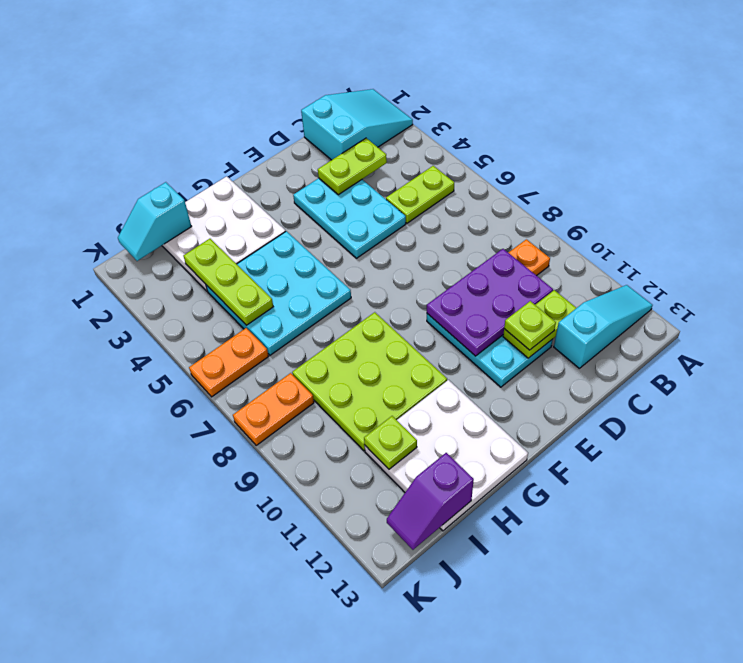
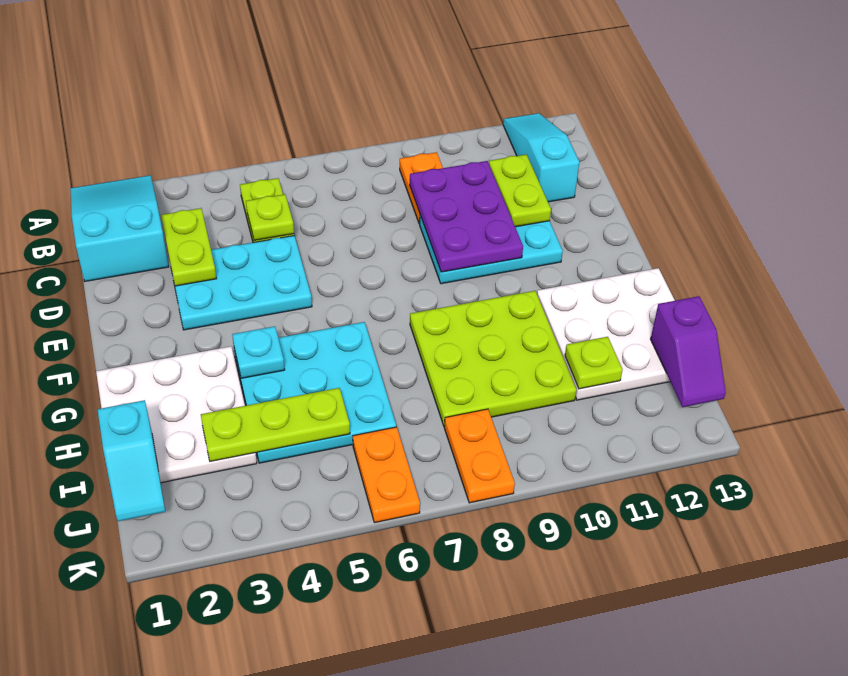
lime 1x1 plate [504,301,556,350] -> lime 1x1 plate moved to [246,194,294,240]
none -> cyan 1x1 plate [232,326,285,378]

